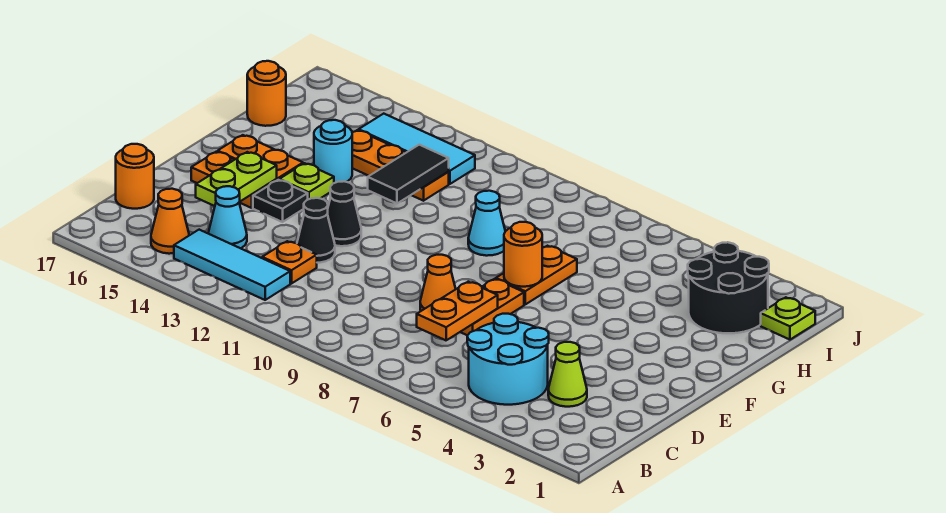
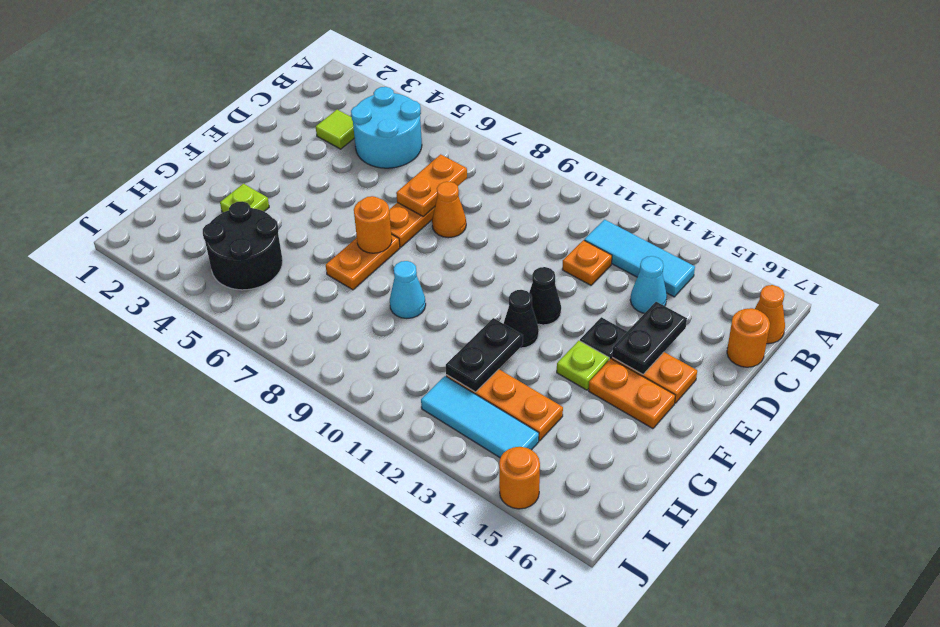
orange 1x1 cone [151,189,189,254] -> orange 1x1 cone moved to [755,285,785,344]
lime 1x1 cone [548,342,587,407] -> lime 1x1 tile [316,109,355,149]
black 1x1 cone [297,198,335,263] -> black 1x1 cone moved to [503,290,539,348]
lime 1x2 plate [196,152,277,206] -> black 1x2 plate [612,302,687,374]
black 1x2 tile [368,145,449,203] -> black 1x2 plate [446,318,523,392]
cyan 1x1 round brick [314,120,352,183] -> none
black 2x2 round brick [688,242,769,333] -> black 2x2 round brick moved to [203,201,283,290]
orange 1x1 round brick [247,61,286,126] -> orange 1x1 round brick moved to [499,447,540,509]
lime 1x1 plate [761,297,815,340] -> lime 1x1 plate moved to [220,184,269,213]

